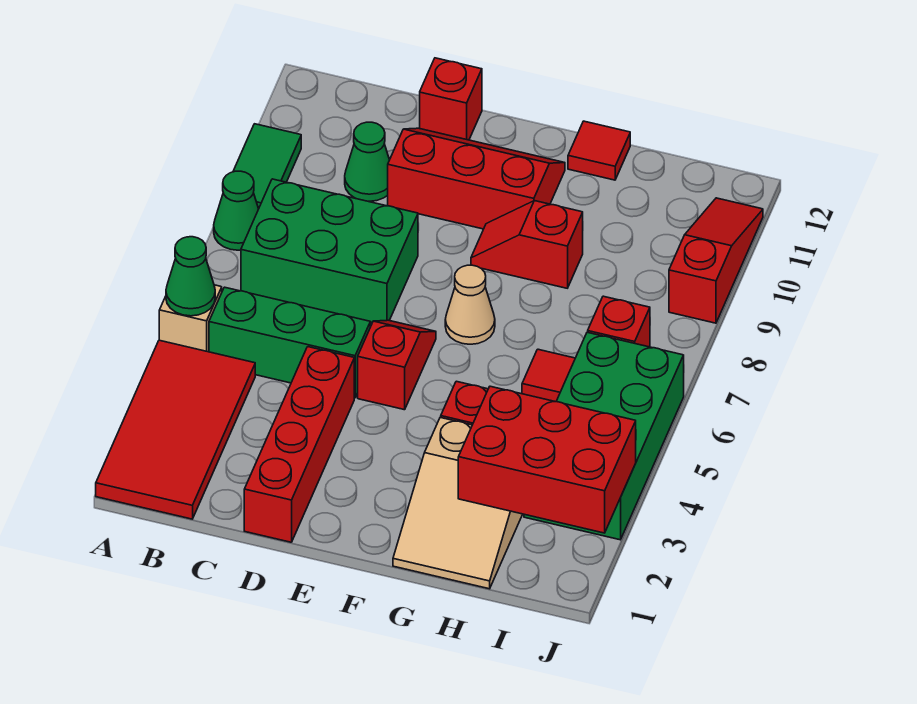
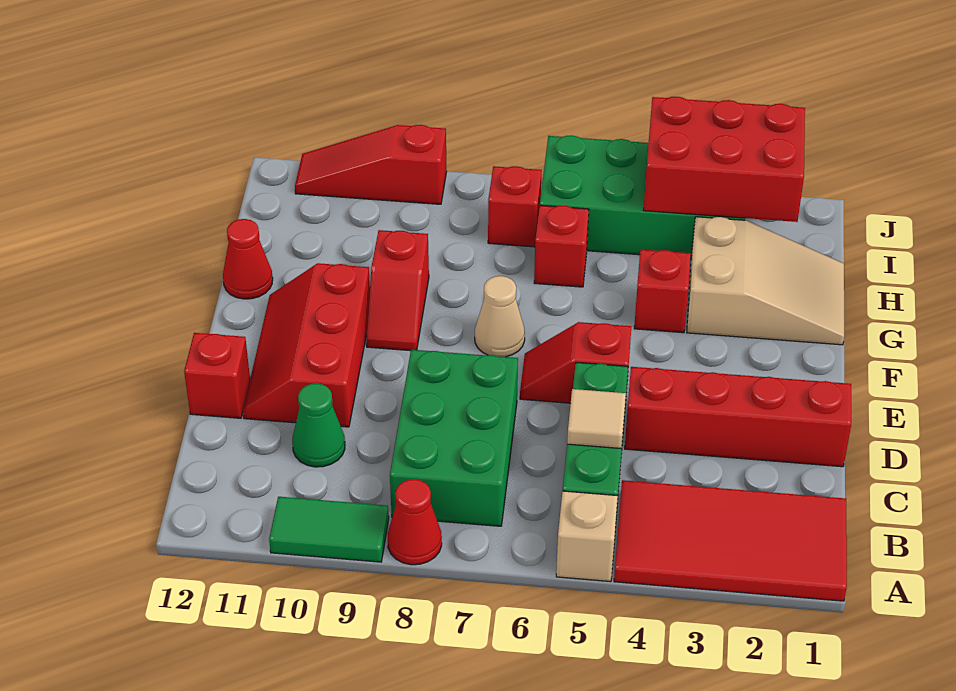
green 1x1 cone [166,237,215,316] -> none
green 1x1 cone [214,171,258,250] -> red 1x1 cone [388,479,442,565]
none -> tan 1x1 tile [567,389,626,449]
red 1x1 tile [568,121,630,180] -> red 1x1 cone [223,219,273,299]
red 2x3 brick [458,386,636,533] -> red 2x3 brick turned to [644,97,805,222]
red 1x1 tile [522,349,575,402] -> red 1x1 brick [534,205,589,287]

